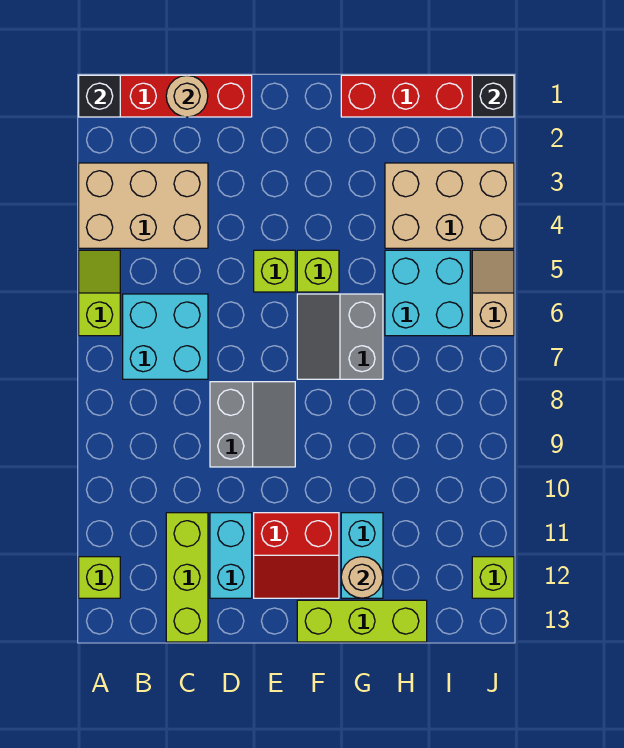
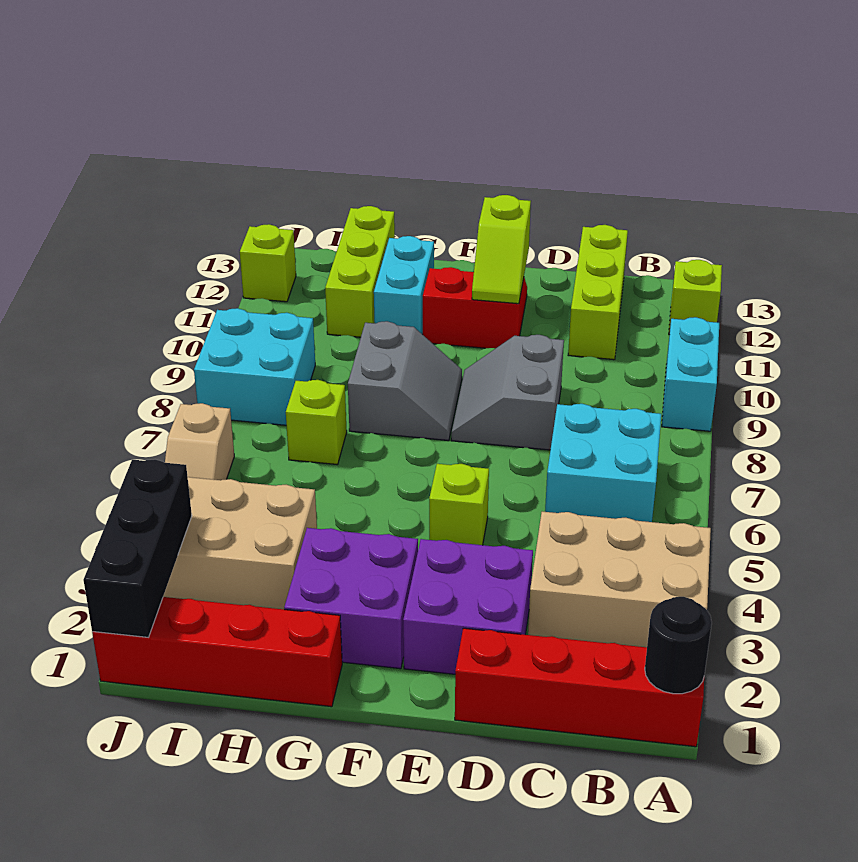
black 1x1 brick [79,75,120,117] -> black 1x1 round brick [645,597,712,694]
lime 1x2 slope [79,250,120,336] -> lime 1x2 slope moved to [472,195,531,304]
tan 1x1 round brick [166,75,208,117] -> none
none -> purple 2x2 brick [403,539,533,674]
cyan 1x2 brick [210,513,252,598] -> cyan 1x2 brick moved to [662,317,719,431]
none -> purple 2x2 brick [284,528,418,669]
lime 1x1 brick [297,250,339,292] -> lime 1x1 brick moved to [286,380,347,465]
grey 2x2 slope [297,294,383,379] -> grey 2x2 slope moved to [348,321,462,441]
lime 1x3 brick [297,600,427,642] -> lime 1x3 brick turned to [325,206,395,337]
tan 1x1 round brick [341,557,383,598] -> none
cyan 2x2 brick [385,250,470,336] -> cyan 2x2 brick moved to [194,308,315,425]
black 1x1 brick [472,75,514,117] -> black 1x3 brick [83,460,192,637]

